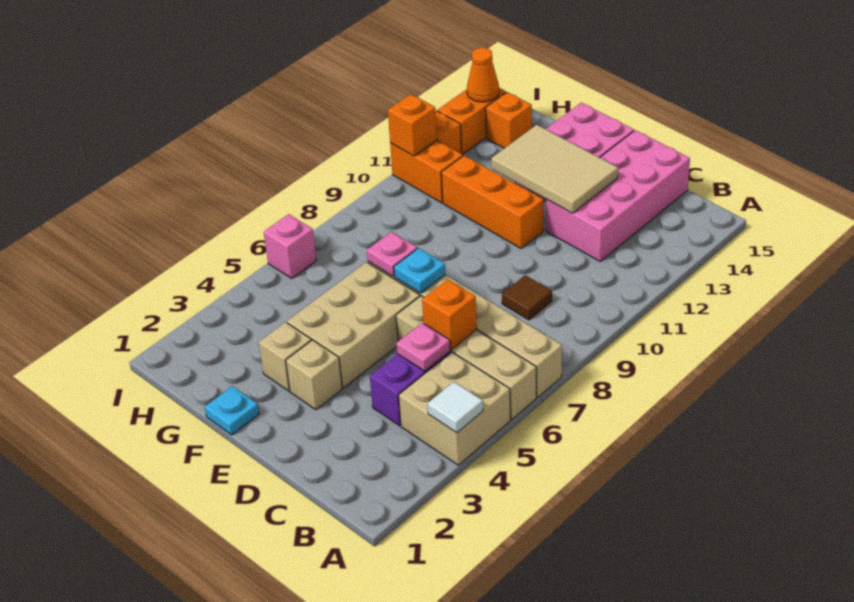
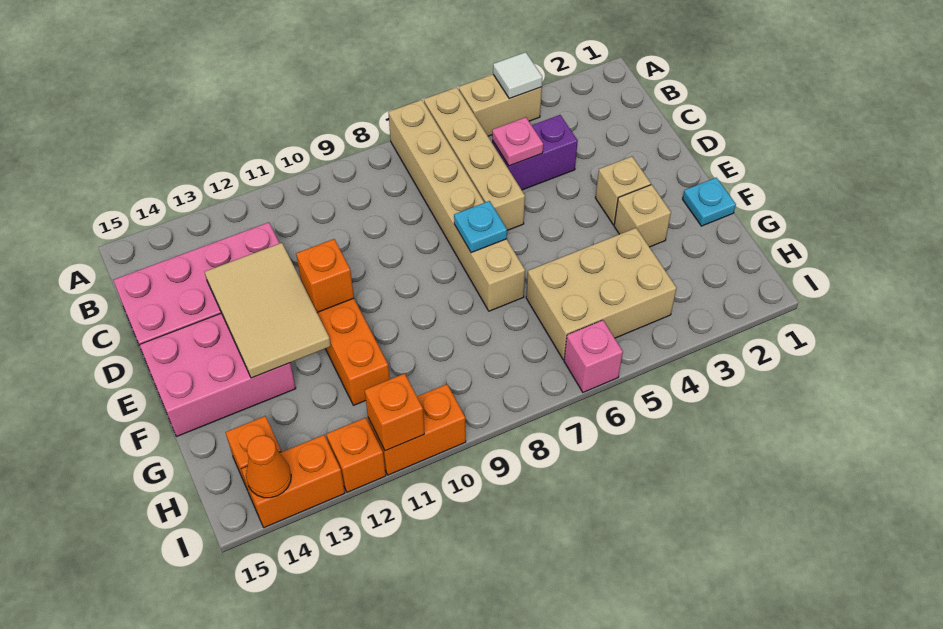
tan 2x2 brick [399,352,510,465] -> tan 1x2 brick [459,74,542,136]
orange 1x1 brick [422,279,477,349] -> orange 1x1 brick moved to [296,239,354,312]
brown 1x1 tile [502,275,552,320] -> none
tan 2x3 brick [287,262,420,388] -> tan 2x3 brick moved to [526,228,677,360]
pink 1x1 plate [367,232,417,276] -> none
orange 1x2 brick [390,140,463,203] -> orange 1x2 brick turned to [368,384,466,475]

